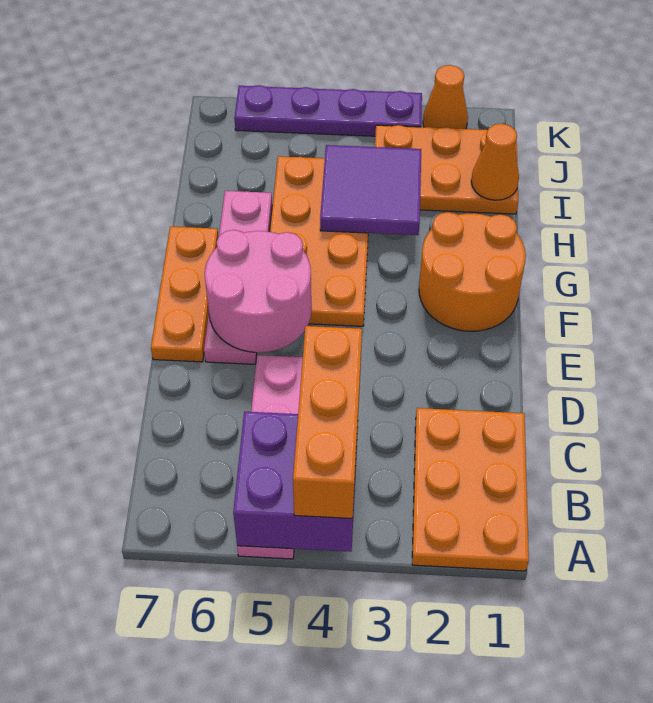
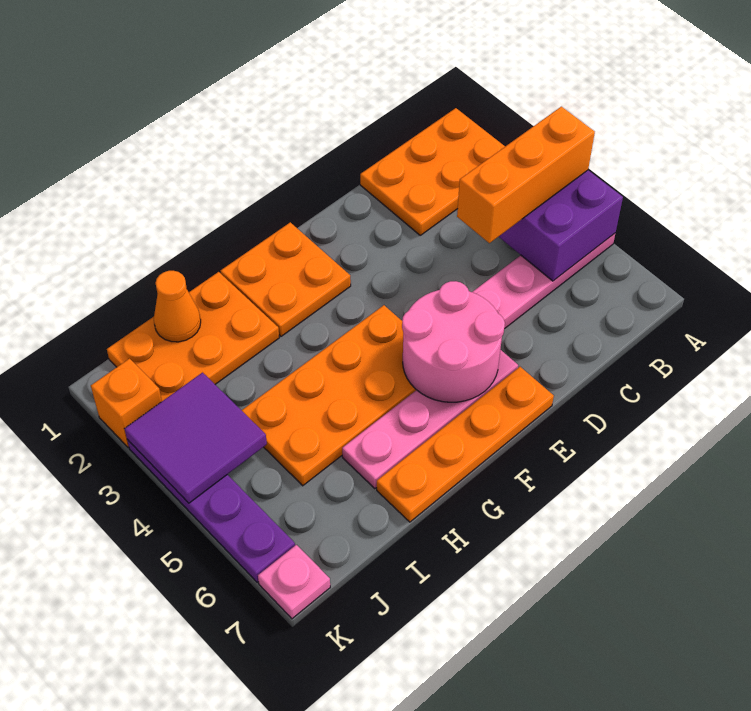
orange 1x3 plate [151,226,218,362] -> orange 1x4 plate [377,367,554,522]
orange 2x2 round brick [419,212,526,331] -> orange 2x2 plate [221,222,351,336]
purple 2x2 tile [320,145,421,235] -> purple 2x2 tile moved to [125,373,267,503]
orange 2x3 plate [375,125,518,214] -> orange 2x3 plate turned to [107,272,279,401]
orange 1x1 cone [423,65,468,129] -> orange 1x1 brick [91,359,162,447]
none -> pink 1x1 plate [258,545,330,619]

